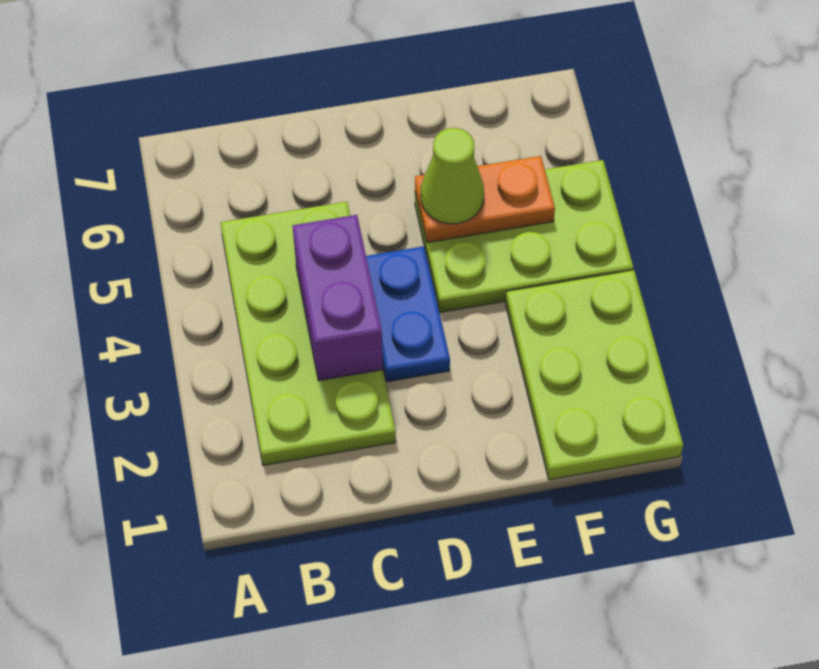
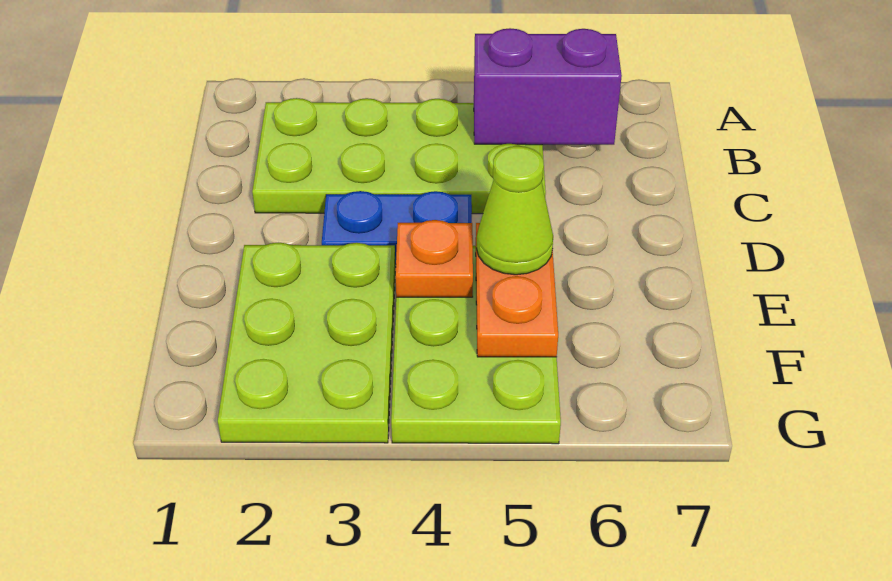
purple 1x2 brick [293,215,383,381] -> purple 1x2 brick moved to [474,28,622,145]
none -> orange 1x1 plate [396,220,473,297]
lime 2x3 plate [506,270,683,480] -> lime 2x3 plate turned to [218,243,396,443]

